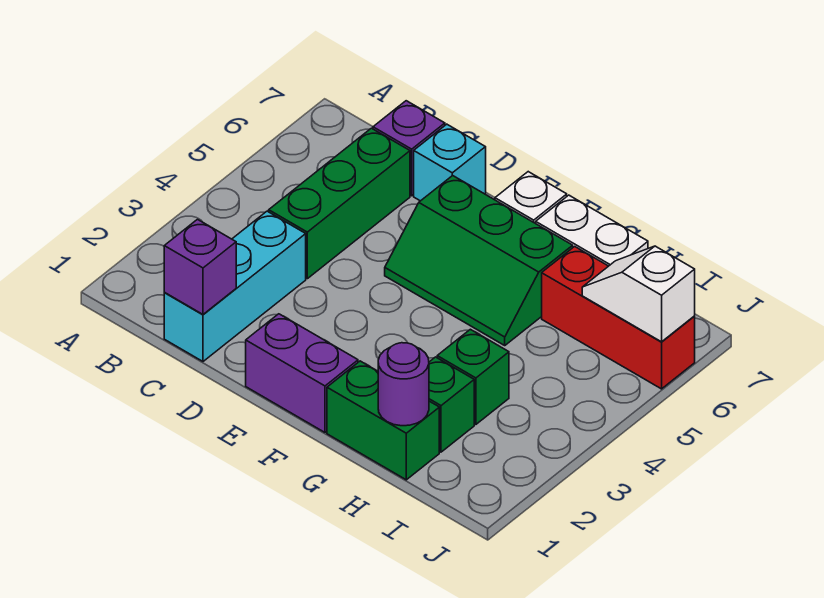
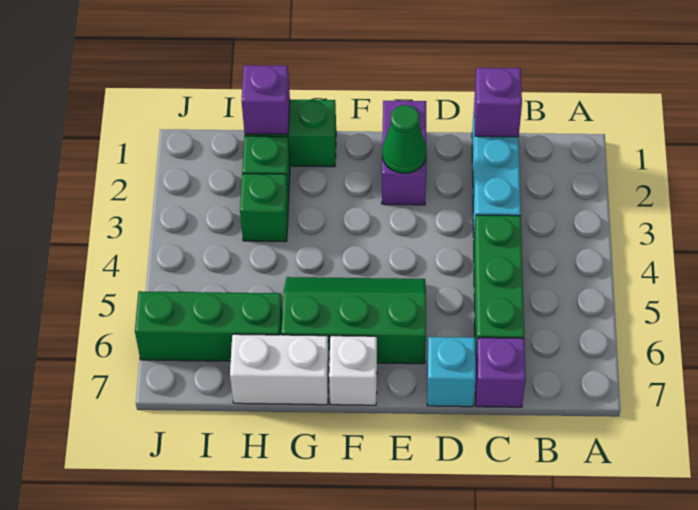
purple 1x2 brick [246,314,358,432] -> purple 1x2 brick turned to [382,101,426,205]
none -> green 1x1 cone [382,105,427,173]
purple 1x1 round brick [378,343,429,426] -> purple 1x1 brick [242,65,290,134]
red 1x3 brick [542,246,695,389] -> green 1x3 brick [135,291,282,361]
white 1x2 slope [582,246,695,342] -> none

